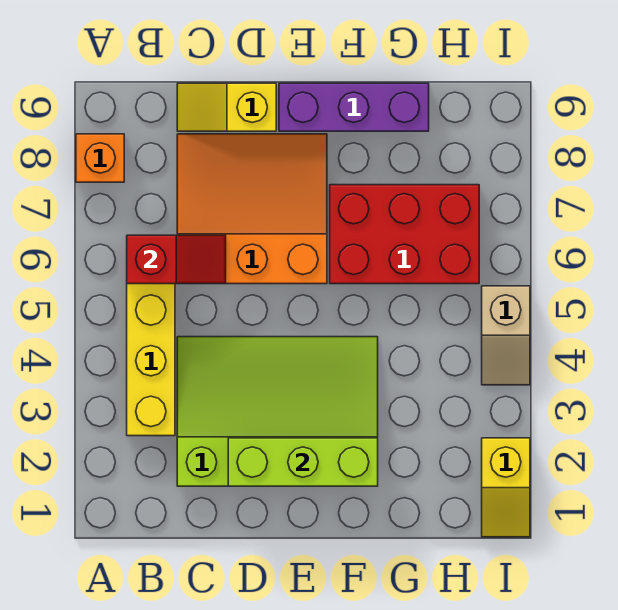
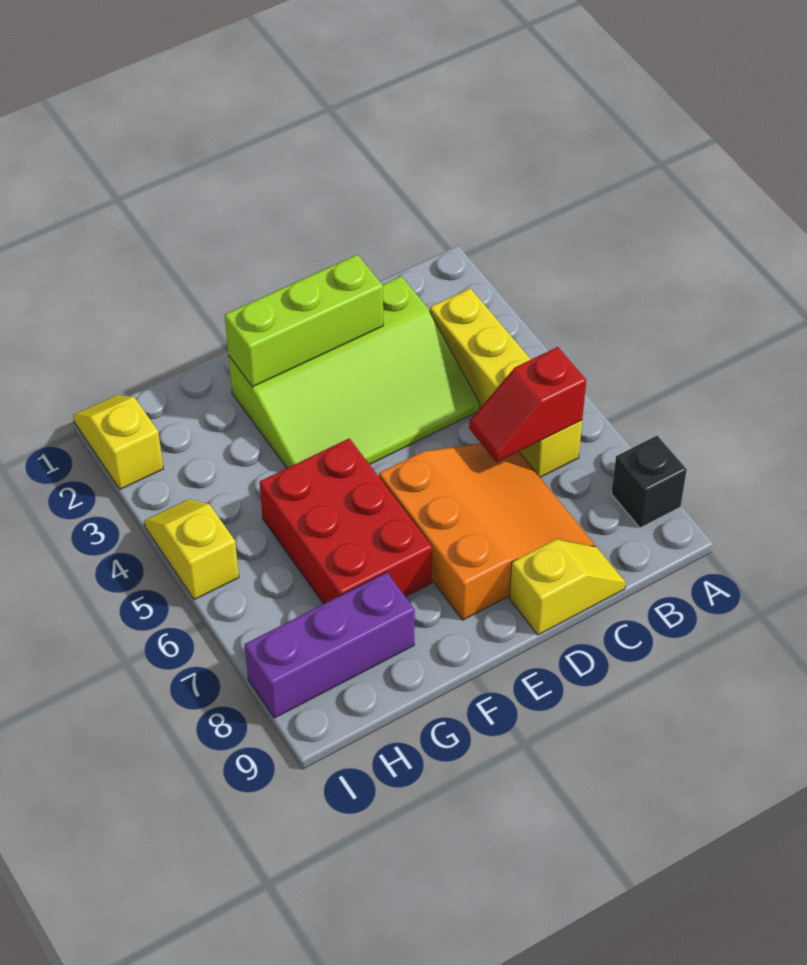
orange 1x1 brick [76,134,124,182] -> black 1x1 brick [611,436,687,528]
orange 3x3 slope [177,134,327,284] -> orange 3x3 slope turned to [379,443,595,620]
purple 1x3 brick [279,83,429,131] -> purple 1x3 brick moved to [245,572,415,718]
red 2x3 brick [330,185,479,284] -> red 2x3 brick turned to [260,438,432,604]
tan 1x2 slope [482,286,530,385] -> yellow 1x2 slope [144,499,239,600]

